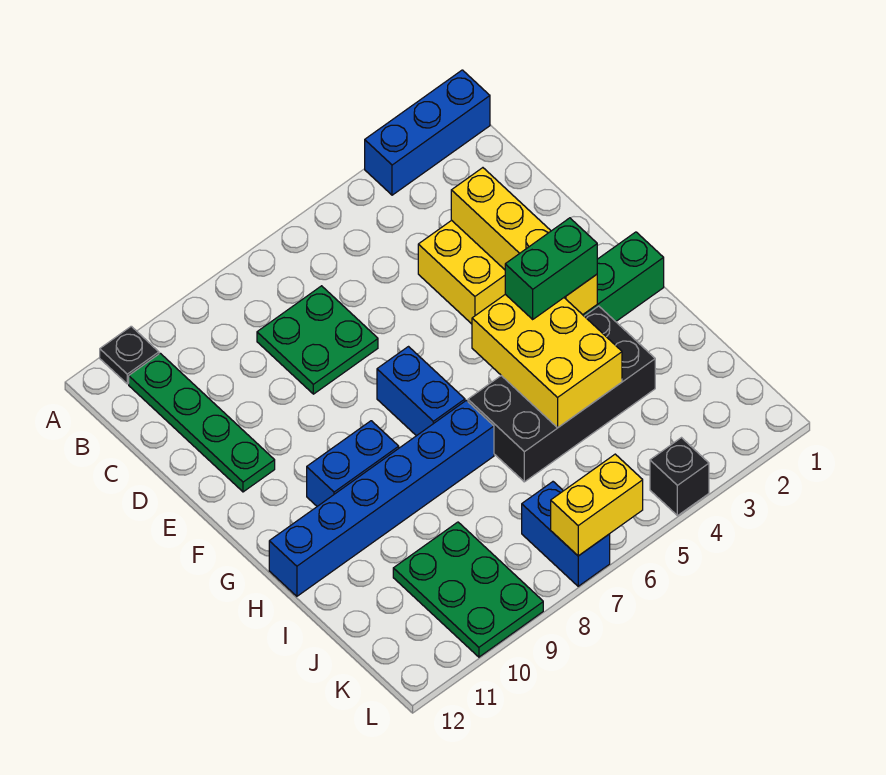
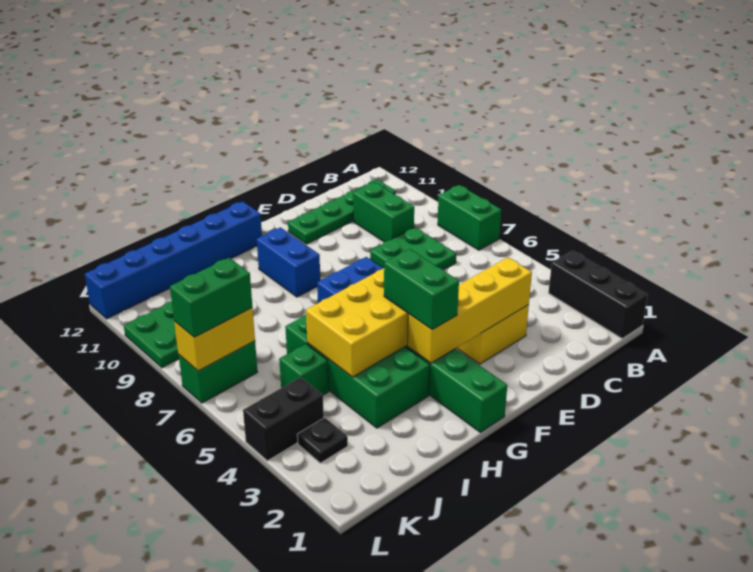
blue 1x3 brick [365,70,490,195] -> black 1x3 brick [549,251,648,338]
none -> green 1x2 brick [438,185,501,250]
black 1x1 plate [100,326,159,384] -> black 1x1 plate moved to [297,418,348,463]
none -> green 1x2 brick [353,182,414,242]
black 2x4 brick [468,306,655,482] -> green 2x4 brick [285,315,430,428]
blue 1x6 brick [269,400,494,596] -> blue 1x6 brick turned to [85,201,262,319]
none -> green 1x1 brick [279,344,329,395]
blue 1x2 brick [522,482,610,586] -> green 1x2 brick [179,341,257,403]
none -> green 1x2 brick [170,258,252,337]
black 1x1 brick [650,438,709,516] -> black 1x2 brick [243,377,324,461]
yellow 1x2 brick [551,454,643,556] -> yellow 1x2 brick turned to [174,308,255,371]

